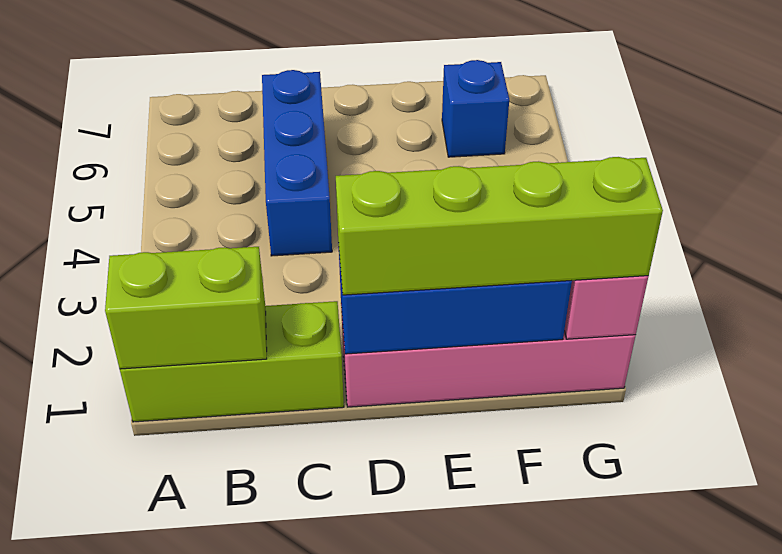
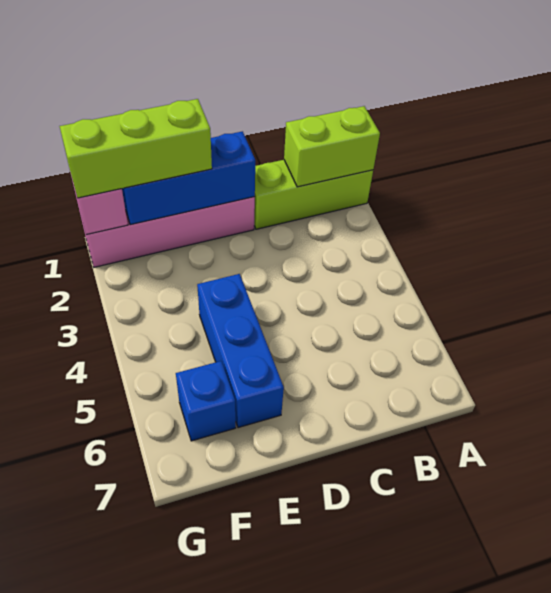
blue 1x3 brick [262,70,332,256] -> blue 1x3 brick moved to [197,274,284,428]
lime 1x4 brick [336,157,663,295] -> lime 1x3 brick [60,99,212,198]

